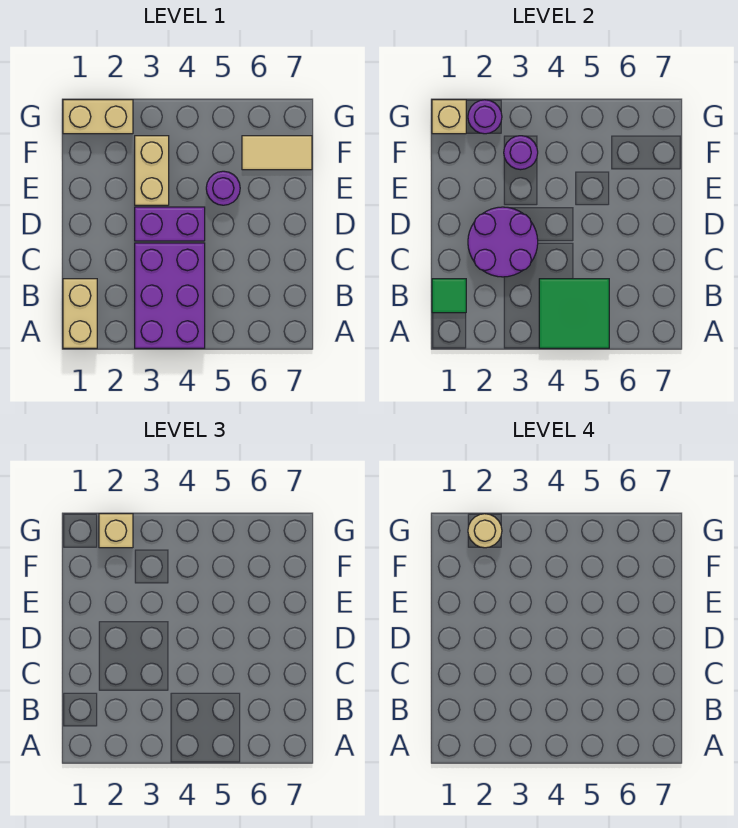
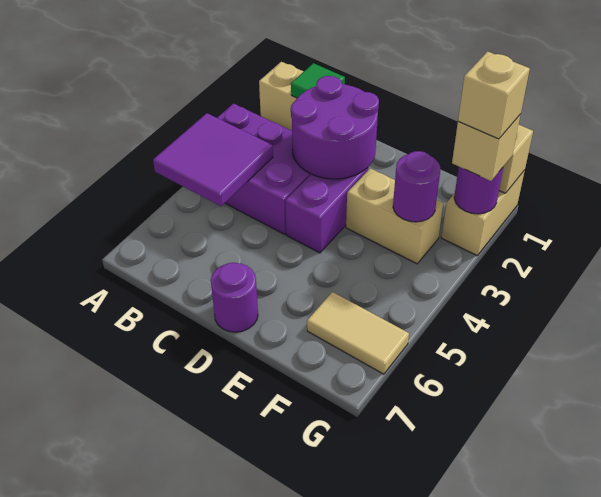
green 2x2 tile [539,279,609,348] -> purple 2x2 tile [153,113,273,206]
purple 1x1 round brick [206,171,240,205] -> purple 1x1 round brick moved to [211,263,258,332]
tan 1x2 tile [242,136,312,170] -> tan 1x2 tile turned to [307,292,409,374]
tan 1x1 round brick [468,514,502,548] -> tan 1x1 brick [458,51,530,139]

